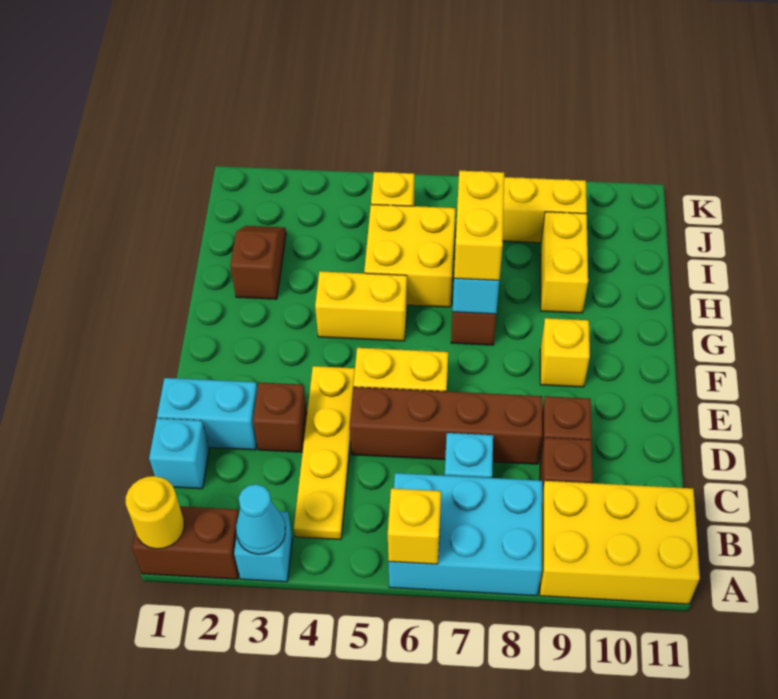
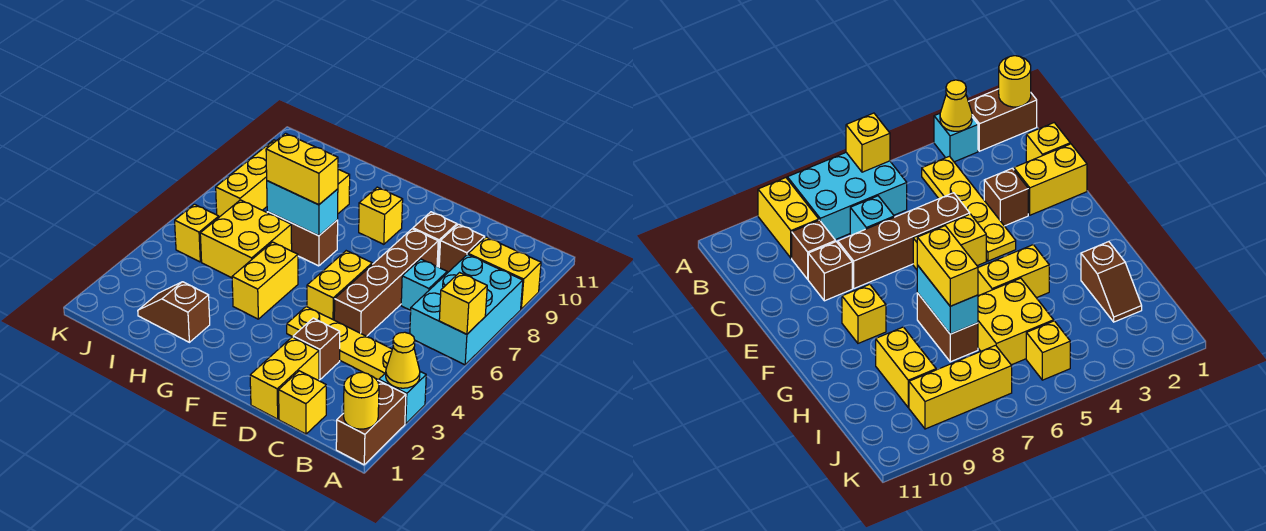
cyan 1x1 cone [236,484,285,554] -> yellow 1x1 cone [386,332,420,388]
yellow 2x3 brick [540,481,700,604] -> yellow 1x2 brick [468,237,541,309]
cyan 1x1 brick [149,418,209,489] -> yellow 1x1 brick [279,371,326,434]
cyan 1x2 brick [157,378,257,450] -> yellow 1x2 brick [250,337,319,419]

